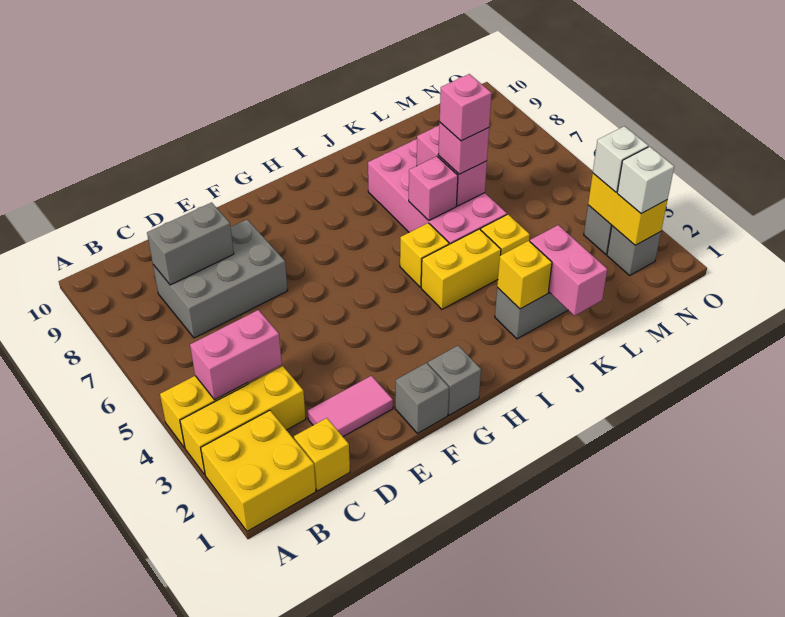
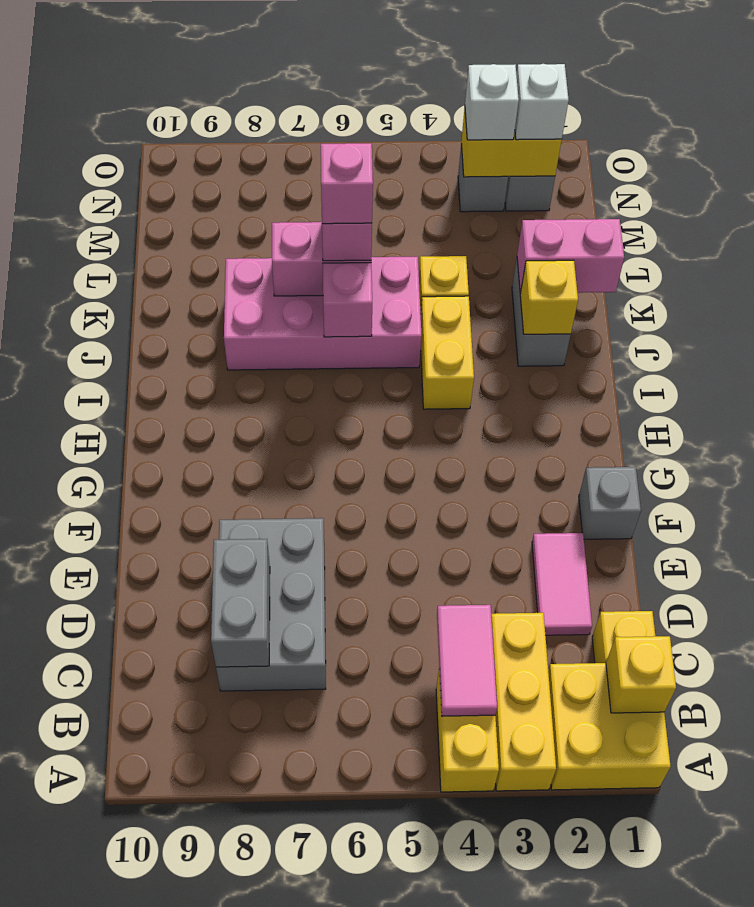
pink 1x2 brick [190,310,282,400] -> pink 1x2 tile [437,605,497,716]
grey 1x1 brick [428,346,481,415] -> none
yellow 1x1 brick [400,223,449,287] -> yellow 1x1 brick moved to [606,636,676,713]

